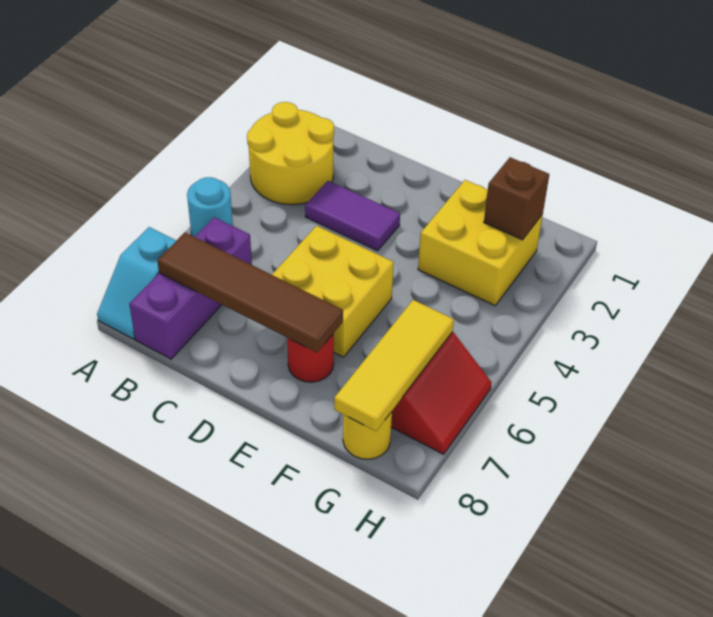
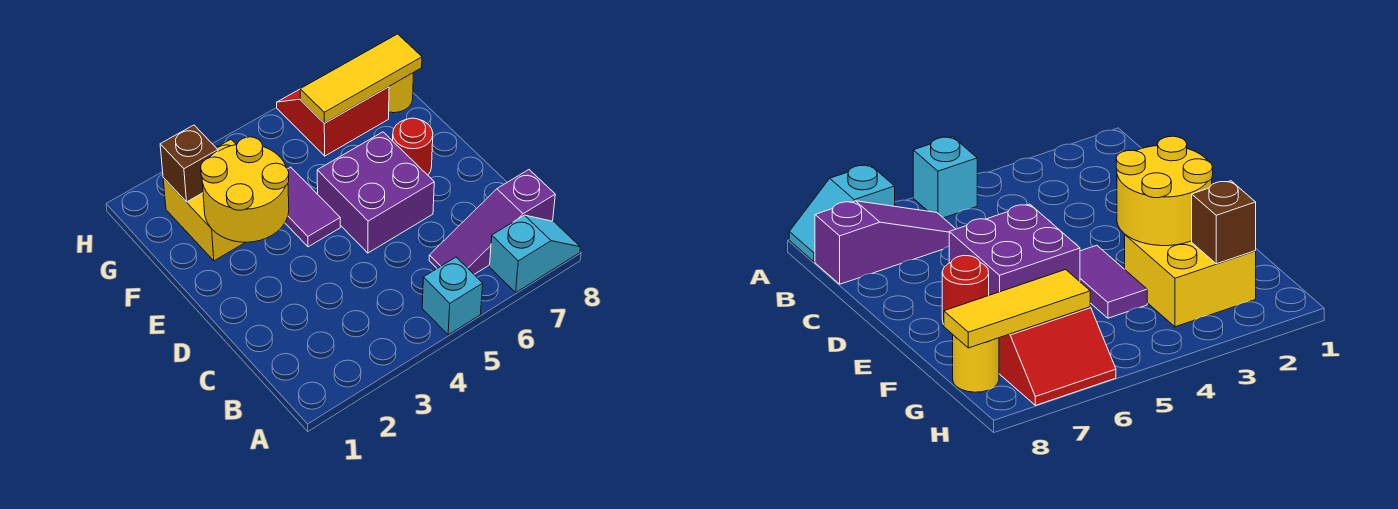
yellow 2x2 round brick [247,102,334,205] -> yellow 2x2 round brick moved to [201,137,289,242]
cyan 1x1 round brick [187,177,233,237] -> cyan 1x1 brick [422,257,483,335]
purple 1x3 brick [129,217,252,359] -> purple 1x3 slope [429,170,555,274]
brown 1x4 tile [157,233,343,352] -> none
purple 1x2 tile [305,181,400,251] -> purple 1x2 tile moved to [285,167,340,247]
yellow 2x2 brick [272,226,394,357] -> purple 2x2 brick [317,132,434,253]

